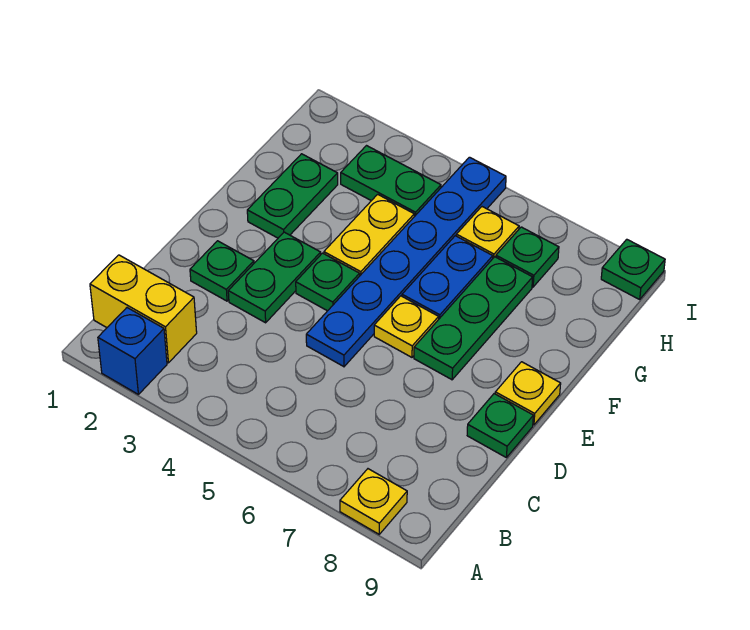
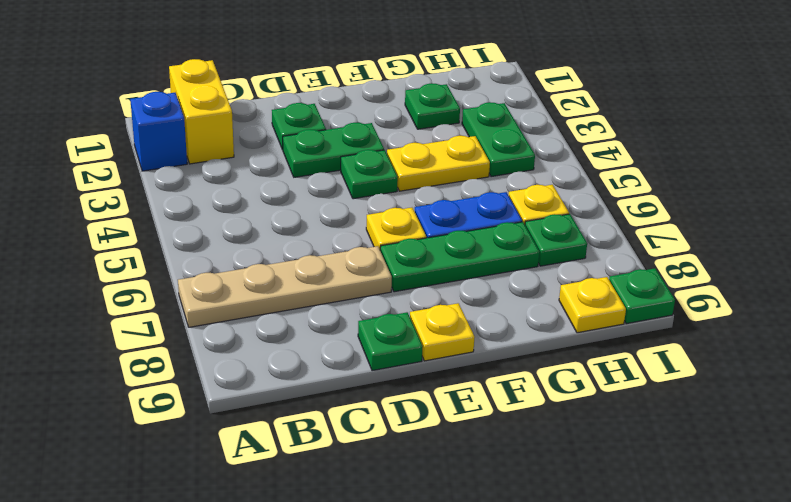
none -> tan 1x4 plate [178,246,392,327]
yellow 1x1 plate [340,469,407,534] -> yellow 1x1 plate moved to [559,277,626,333]
blue 1x6 plate [306,157,506,367] -> none
green 1x2 plate [247,154,338,238] -> green 1x1 plate [405,83,460,129]

